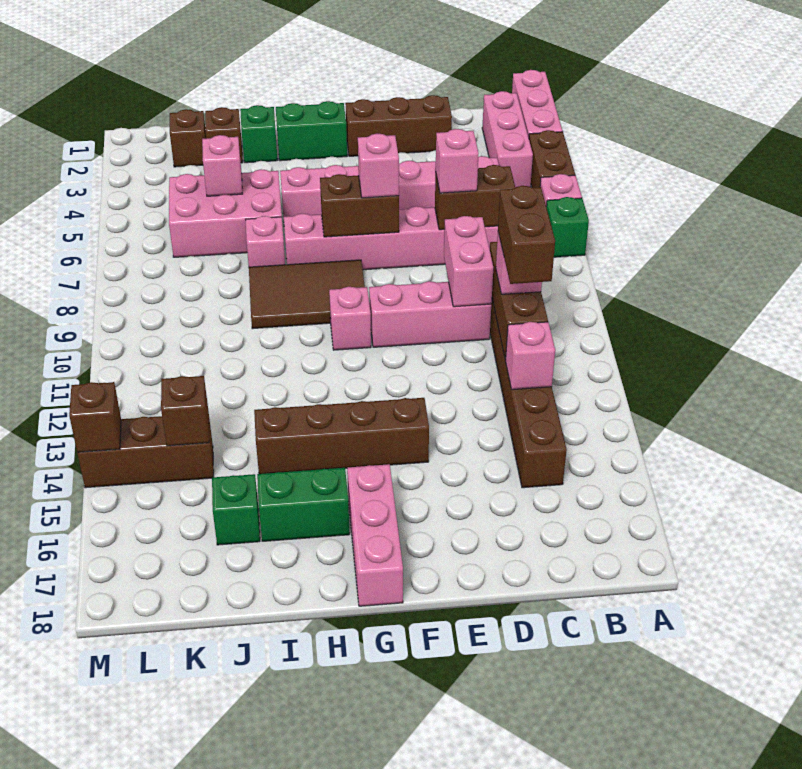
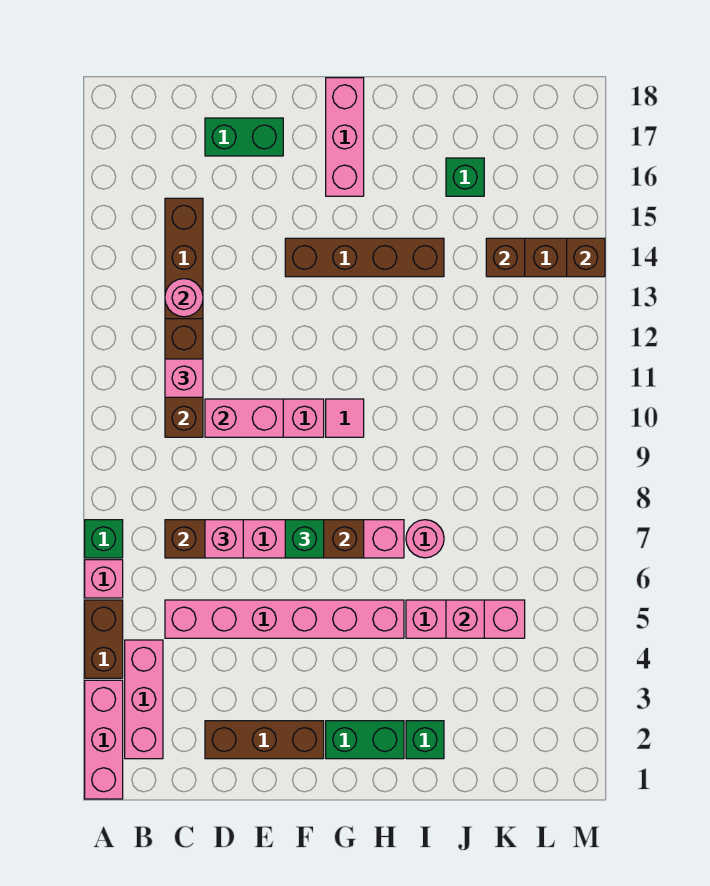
brown 1x2 brick [498,186,555,284] -> none
pink 1x1 brick [506,322,555,390] -> pink 1x1 round brick [165,279,203,317]
pink 1x2 brick [444,216,493,307] -> pink 1x2 brick turned to [205,399,283,437]
pink 1x1 brick [358,134,399,198] -> green 1x1 brick [285,520,324,558]
brown 2x3 tile [249,260,365,329] -> none
pink 1x1 brick [329,287,371,350] -> pink 1x1 tile [326,399,364,437]
green 1x2 brick [257,468,350,541] -> green 1x2 brick moved to [205,118,283,156]
pink 2x3 brick [169,169,282,257] -> pink 1x3 brick [406,600,525,638]
pink 1x1 brick [246,216,285,267] -> pink 1x1 round brick [406,520,444,558]
brown 1x1 brick [205,107,243,163] -> none
brown 1x1 brick [170,109,206,167] -> none

